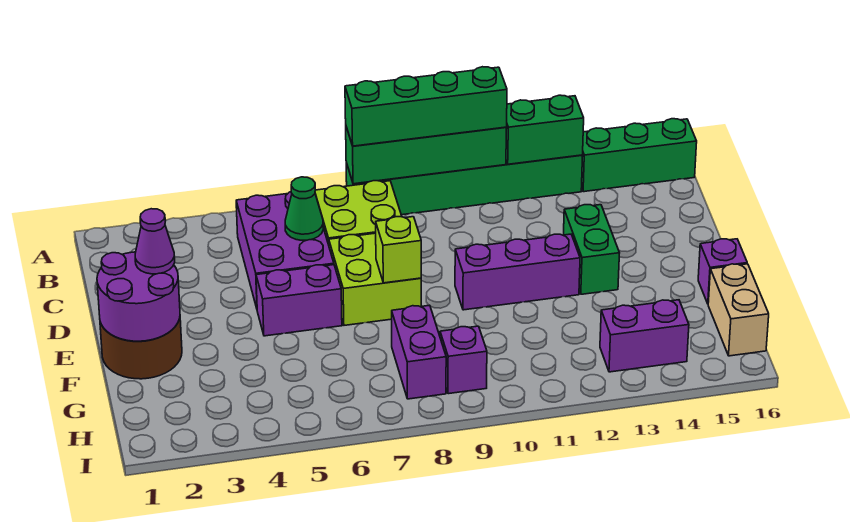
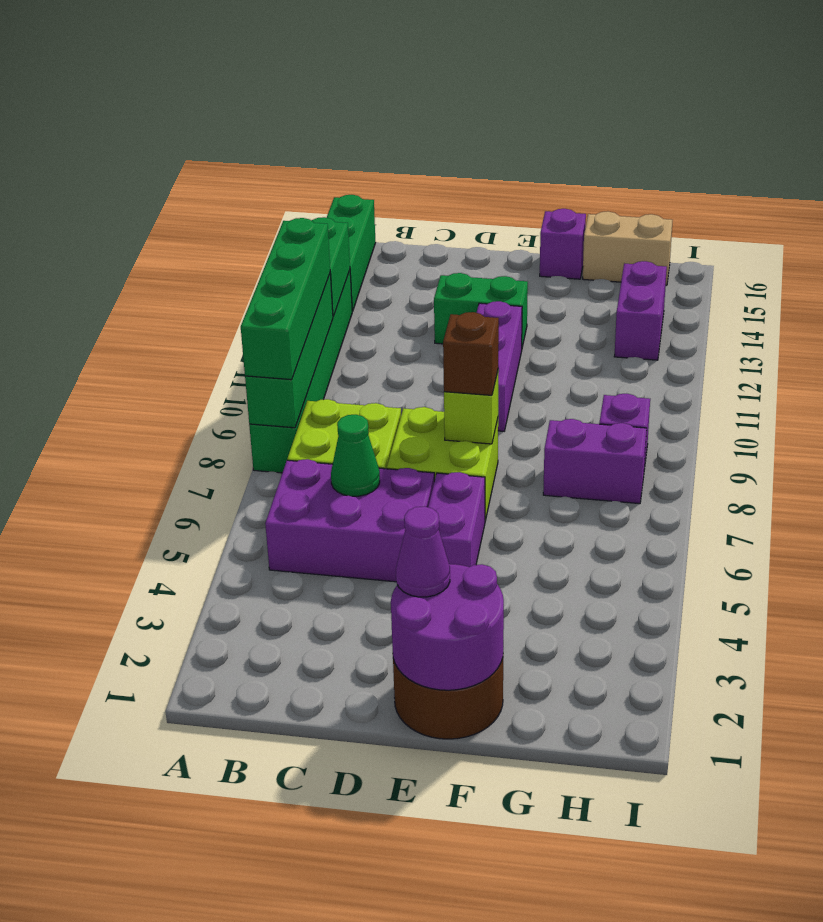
none -> brown 1x1 brick [443,312,499,395]

